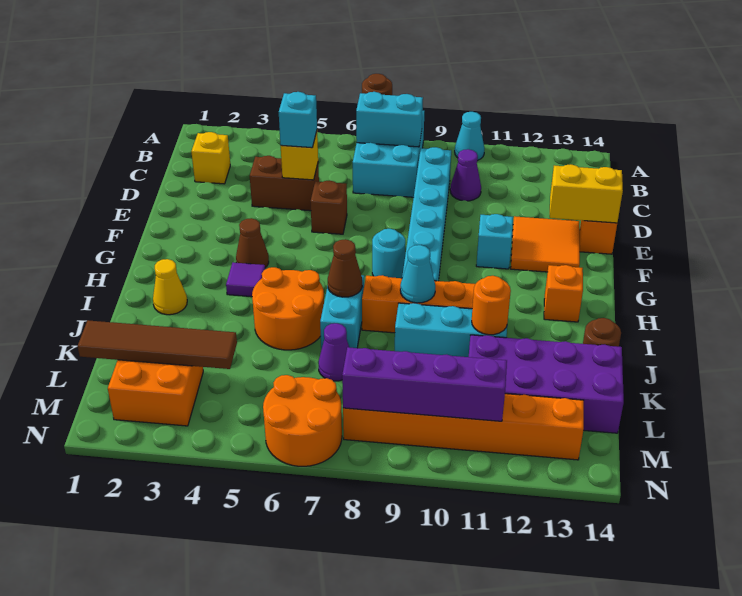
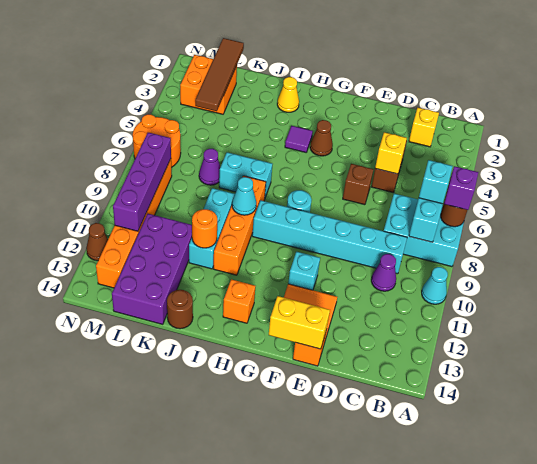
none -> purple 1x1 brick [444,166,478,210]
cyan 1x1 brick [279,92,317,148] -> cyan 1x1 brick moved to [419,160,453,204]
yellow 1x2 brick [550,164,623,223] -> yellow 1x2 brick turned to [269,296,330,349]
orange 2x2 round brick [252,267,324,350] -> none
brown 1x1 cone [328,239,362,297] -> brown 1x1 cone moved to [86,223,108,261]

